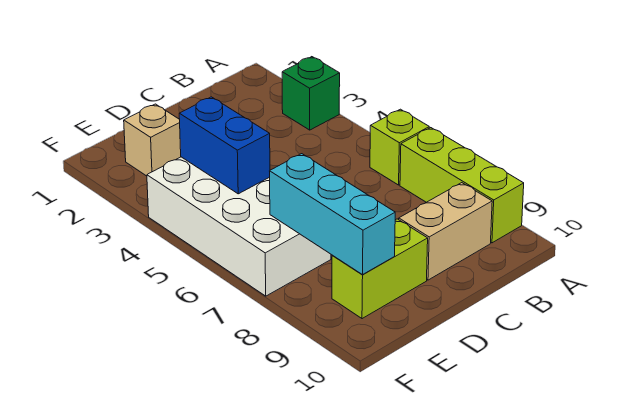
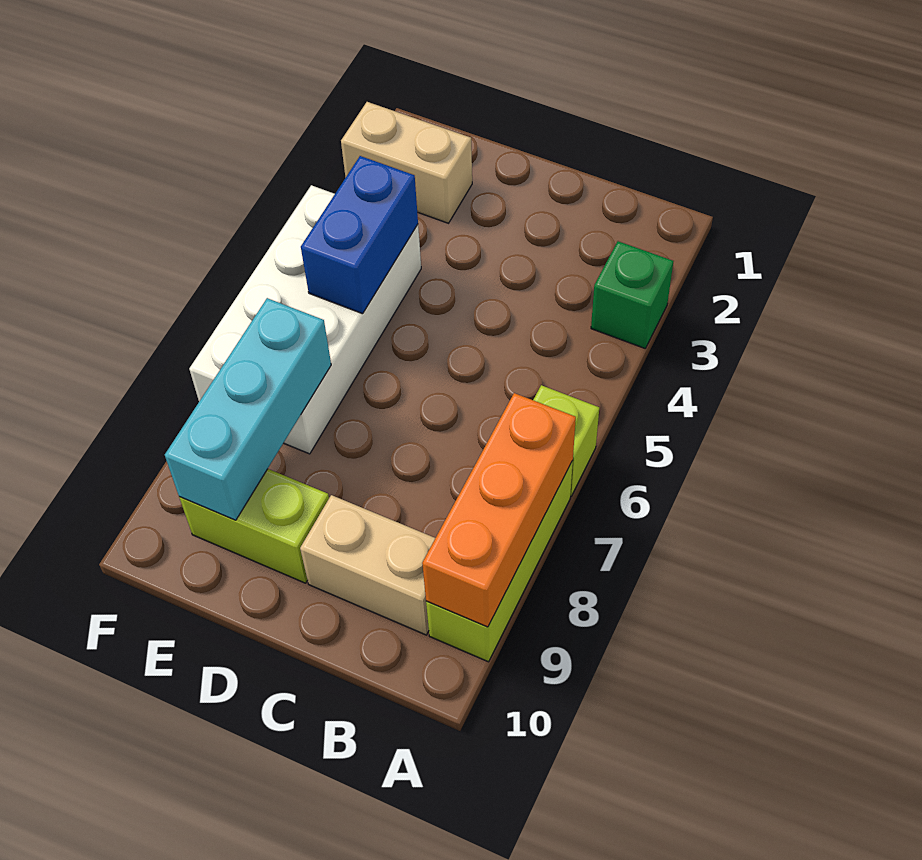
none -> orange 1x3 brick [422,393,576,627]
tan 1x1 brick [124,104,181,176] -> tan 1x2 brick [341,102,472,223]

